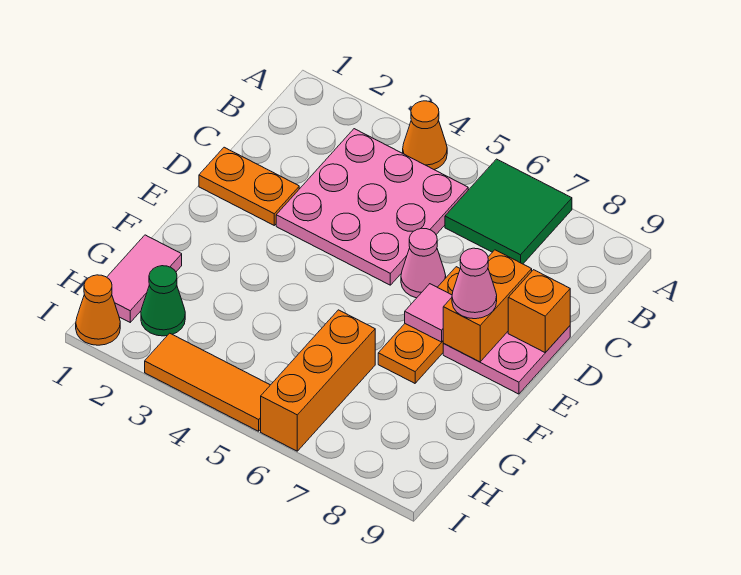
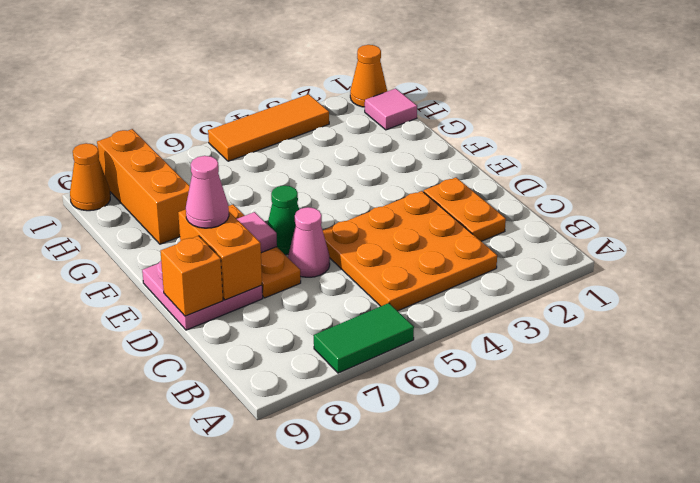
orange 1x1 cone [403,101,447,169] -> orange 1x1 cone moved to [70,143,110,211]
green 2x2 tile [445,159,572,264] -> green 1x2 tile [314,303,414,373]
pink 3x3 plate [276,129,468,285] -> orange 3x3 plate [323,191,497,311]
orange 1x2 plate [199,147,299,225] -> orange 1x2 plate turned to [424,177,506,241]
pink 1x2 tile [107,235,182,322] -> pink 1x1 tile [365,88,417,130]
orange 1x3 brick [261,310,375,451] -> orange 1x3 brick moved to [97,129,190,244]
green 1x1 cone [141,266,185,336] -> green 1x1 cone moved to [268,186,299,255]

